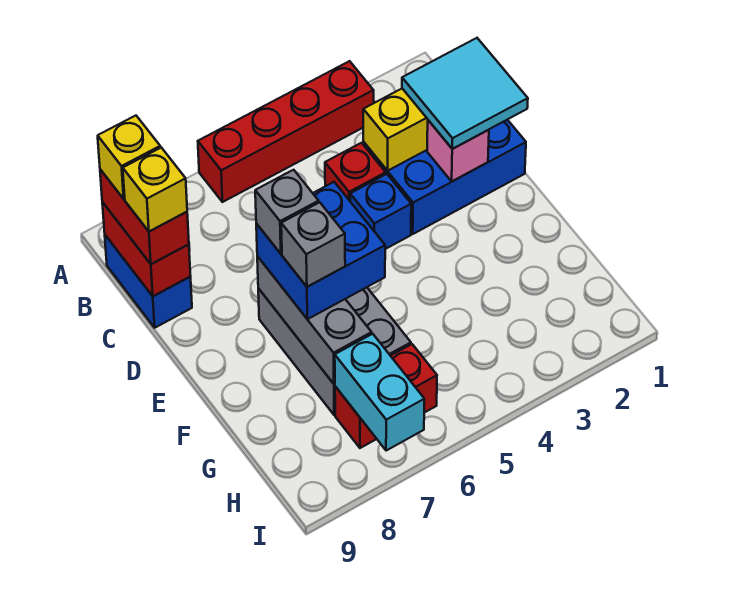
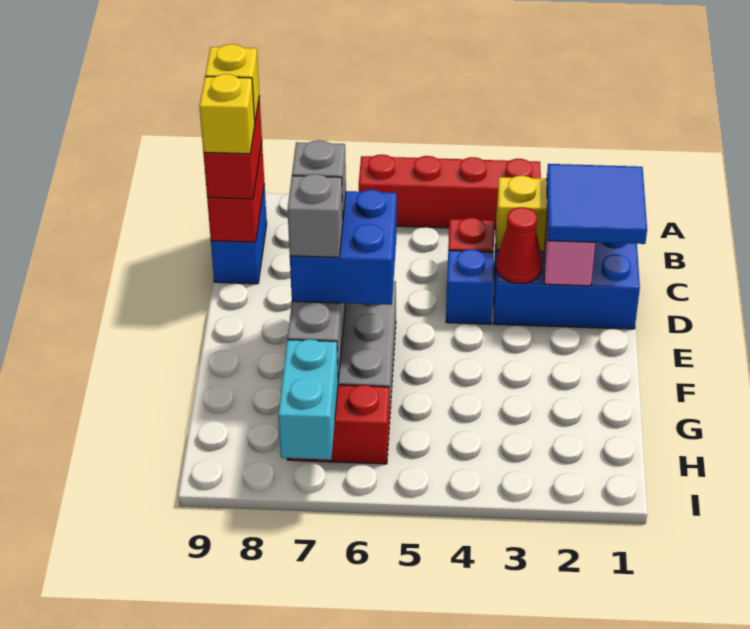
cyan 2x2 tile [402,38,528,149] -> blue 2x2 tile [547,164,647,244]
none -> red 1x1 cone [496,207,542,283]

